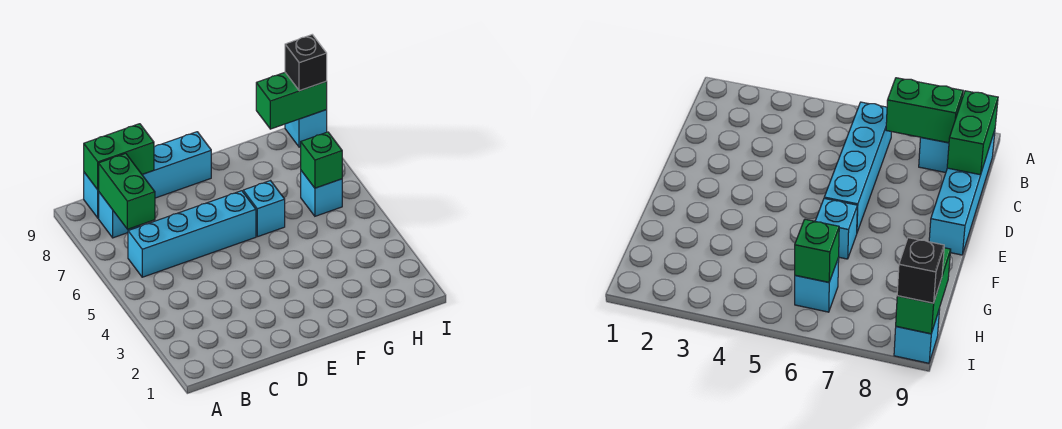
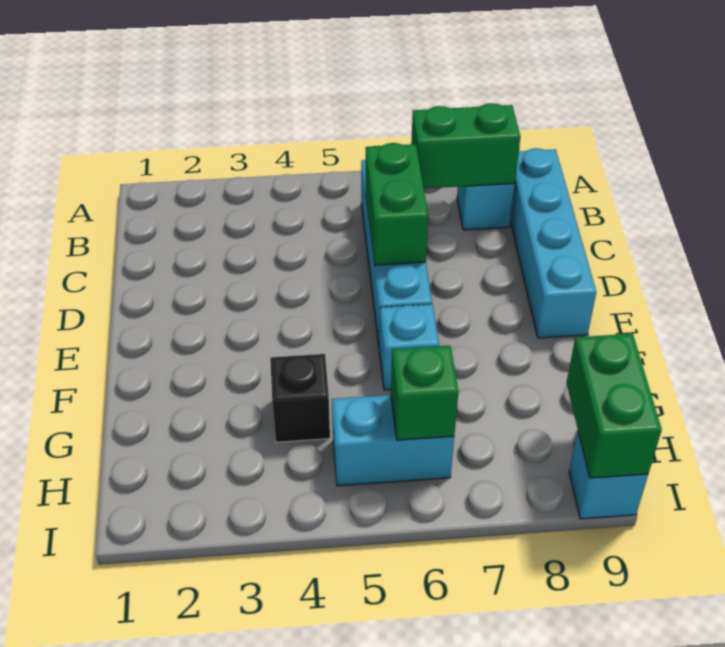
green 1x2 brick [84,124,154,190] -> green 1x2 brick moved to [366,143,428,265]
cyan 1x1 brick [301,171,342,216] -> cyan 1x2 brick [332,395,454,486]
black 1x1 brick [285,35,327,91] -> black 1x1 brick moved to [270,354,330,442]

